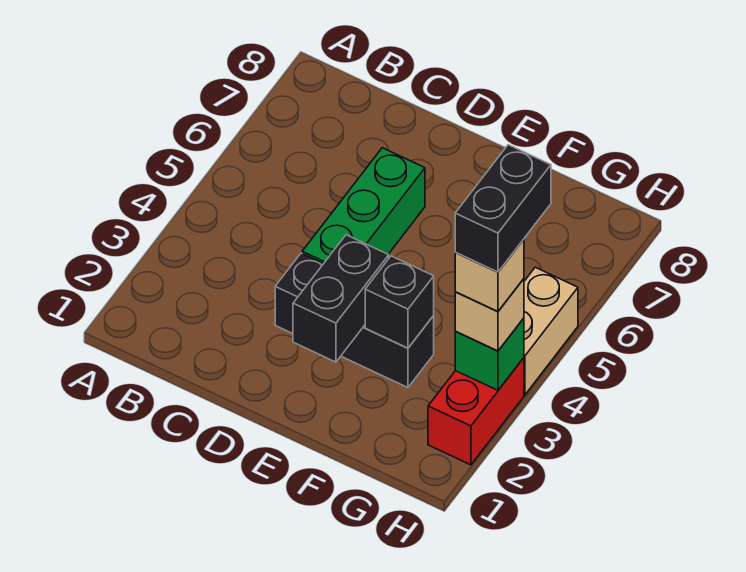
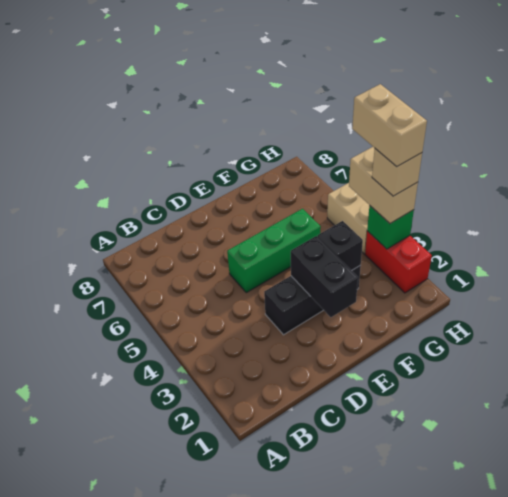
green 1x3 brick [302,148,425,264] -> green 1x3 brick turned to [227,209,321,293]
tan 1x1 brick [455,279,524,351] -> tan 1x2 brick [349,147,418,223]
black 1x2 brick [455,145,551,272] -> tan 1x2 brick [352,84,427,167]

